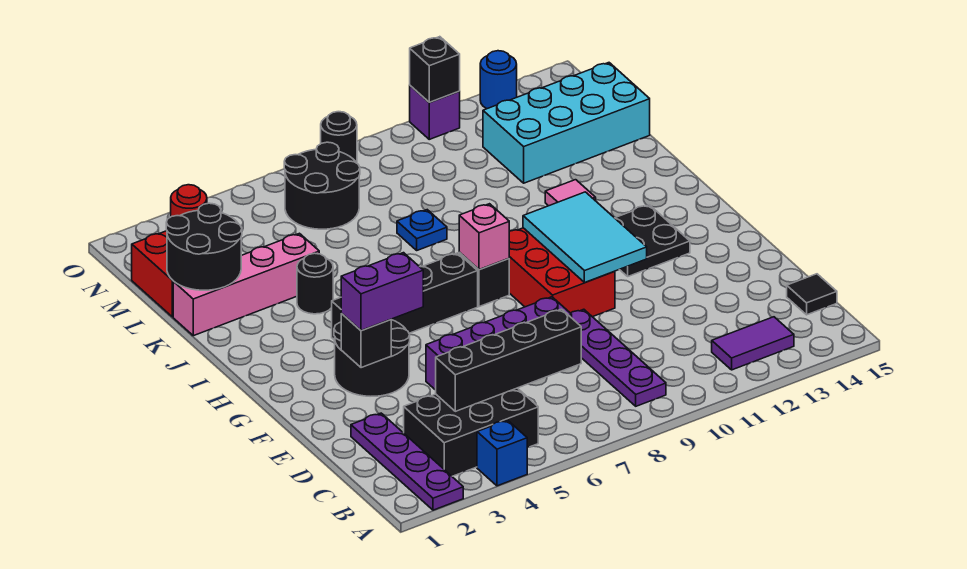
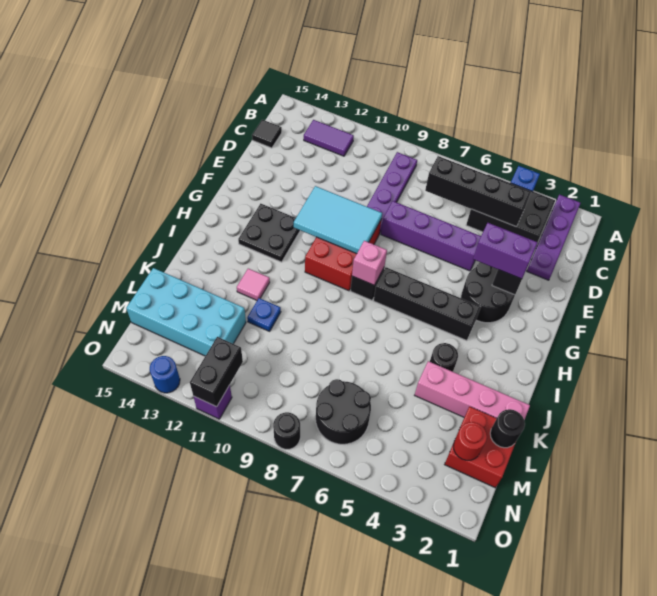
cyan 2x3 tile [523,192,647,283] -> cyan 2x3 tile turned to [294,186,382,254]
black 2x2 round brick [166,203,242,290] -> black 1x1 round brick [490,409,525,448]
blue 1x1 plate [397,210,447,250] -> blue 1x1 plate moved to [247,298,281,331]
black 1x1 brick [410,37,460,102] -> black 1x2 brick [190,337,243,407]

